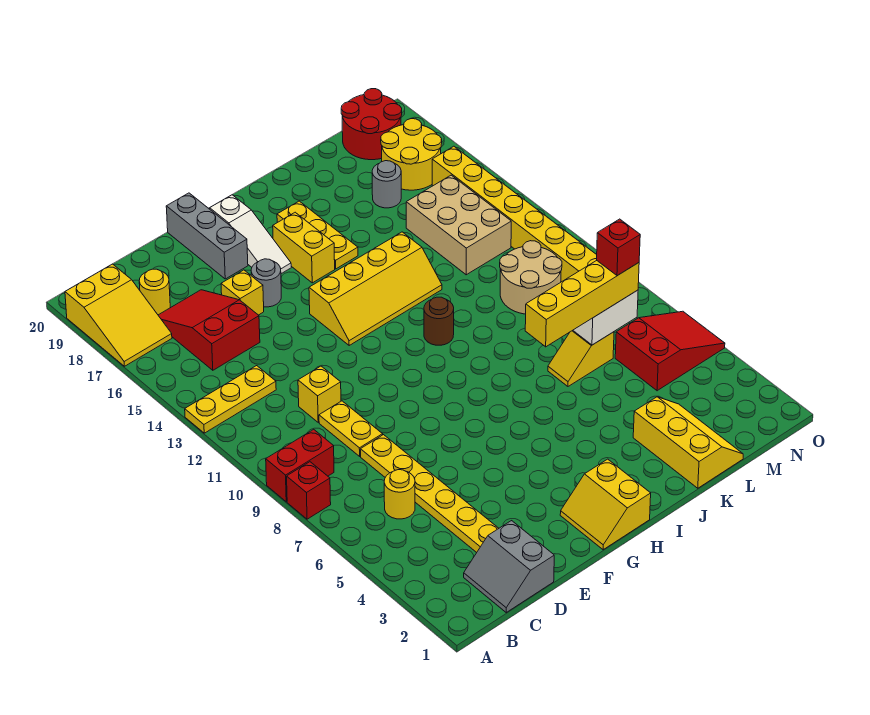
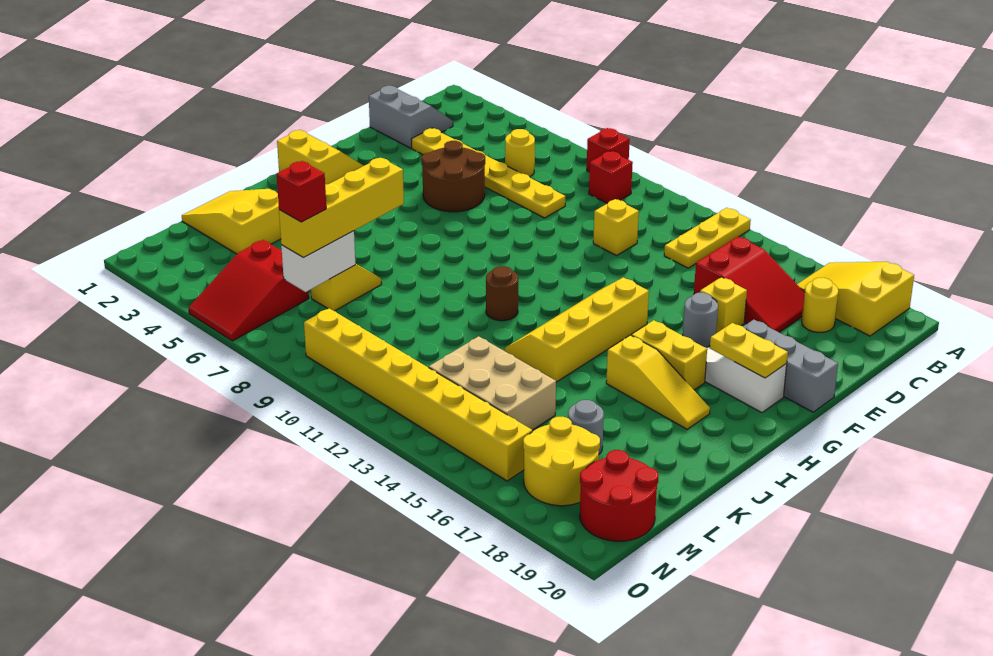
red 1x2 brick [266,429,334,502] -> red 1x1 brick [589,151,633,203]
yellow 1x2 plate [319,401,383,456] -> yellow 1x2 plate moved to [710,323,788,378]
none -> brown 2x2 round brick [422,141,485,212]
yellow 1x3 plate [277,201,358,269] -> yellow 1x3 slope [606,335,710,429]
yellow 2x3 slope [633,397,743,488] -> yellow 2x3 slope turned to [182,189,281,254]
tan 2x2 round brick [500,241,562,314] -> none

